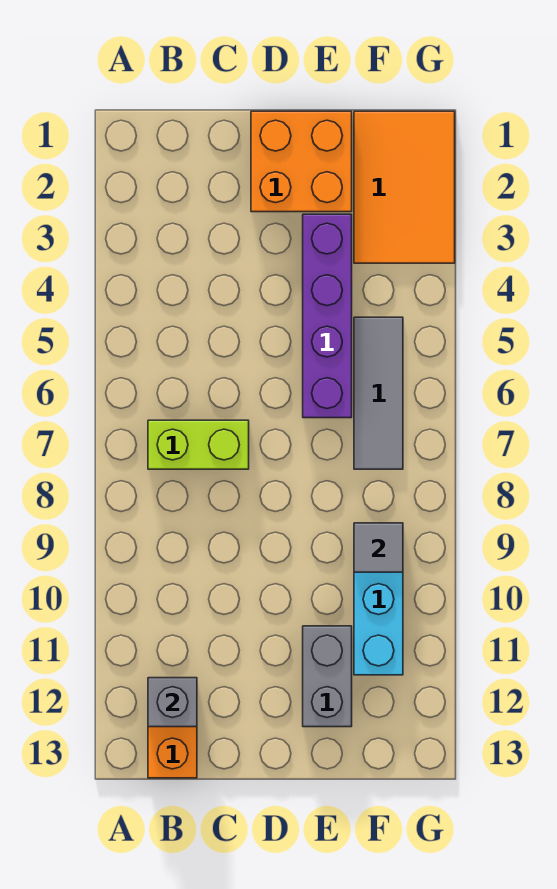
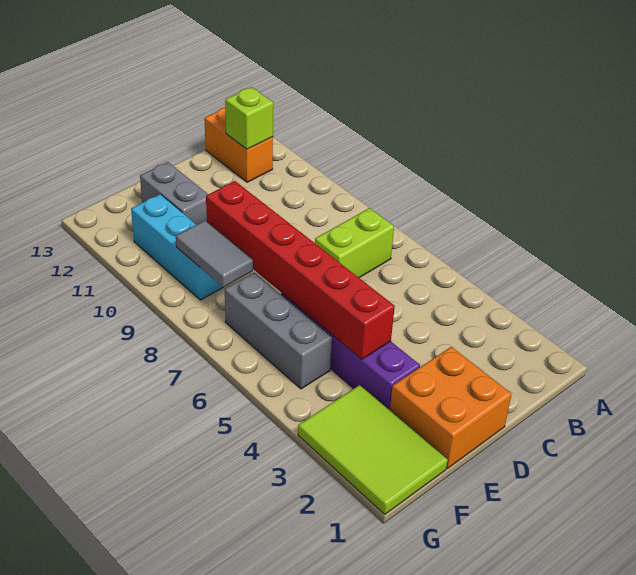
grey 1x1 brick [148,678,197,727] -> lime 1x1 brick [225,87,273,149]
none -> red 1x6 brick [206,181,395,359]
orange 2x3 tile [354,111,455,263] -> lime 2x3 tile [298,385,448,514]
grey 1x3 tile [354,317,403,469] -> grey 1x3 brick [225,273,332,389]
grey 1x1 tile [354,523,403,572] -> grey 1x2 tile [176,221,253,287]

